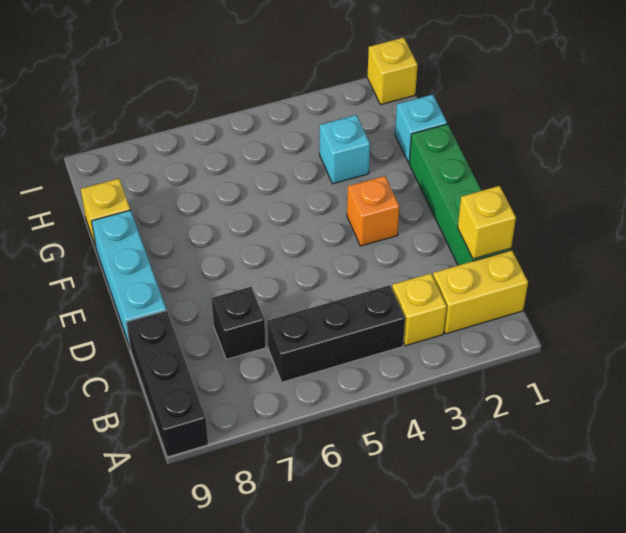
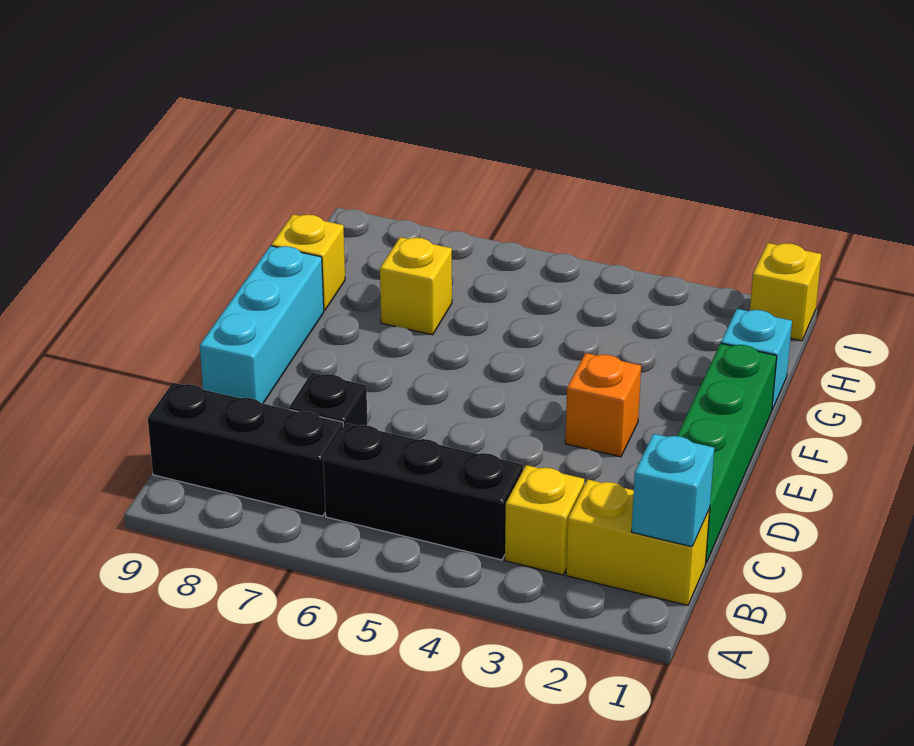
black 1x3 brick [126,311,208,457] -> black 1x3 brick turned to [148,383,343,516]
yellow 1x1 brick [458,186,516,259] -> yellow 1x1 brick moved to [380,237,452,335]
cyan 1x1 brick [320,115,370,184] -> cyan 1x1 brick moved to [631,434,714,547]

